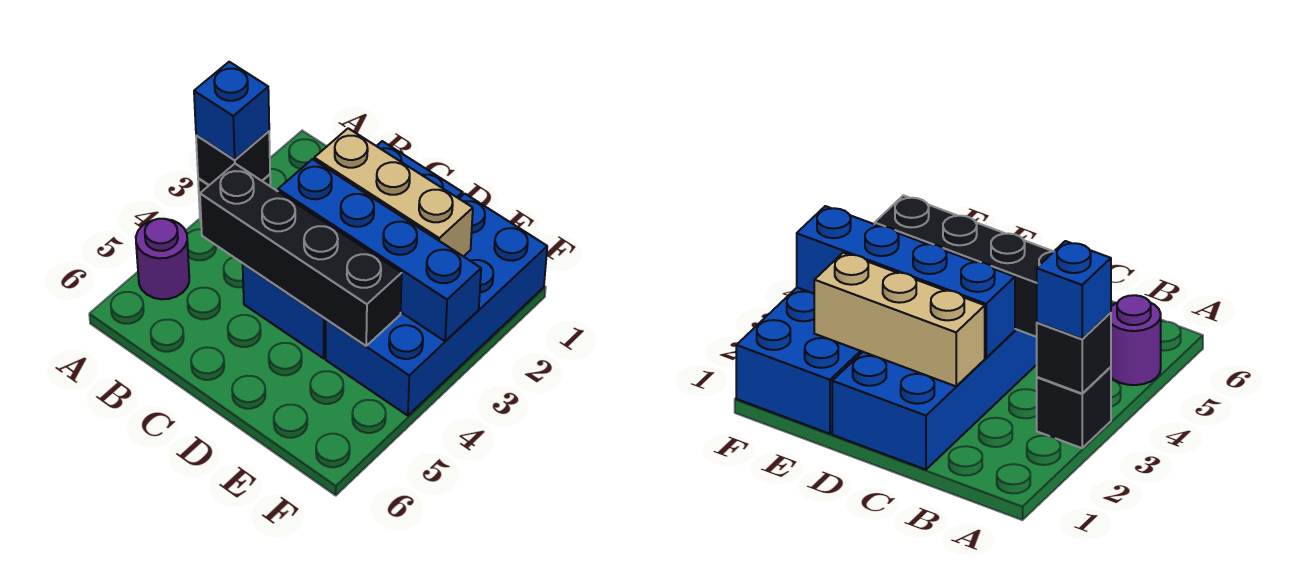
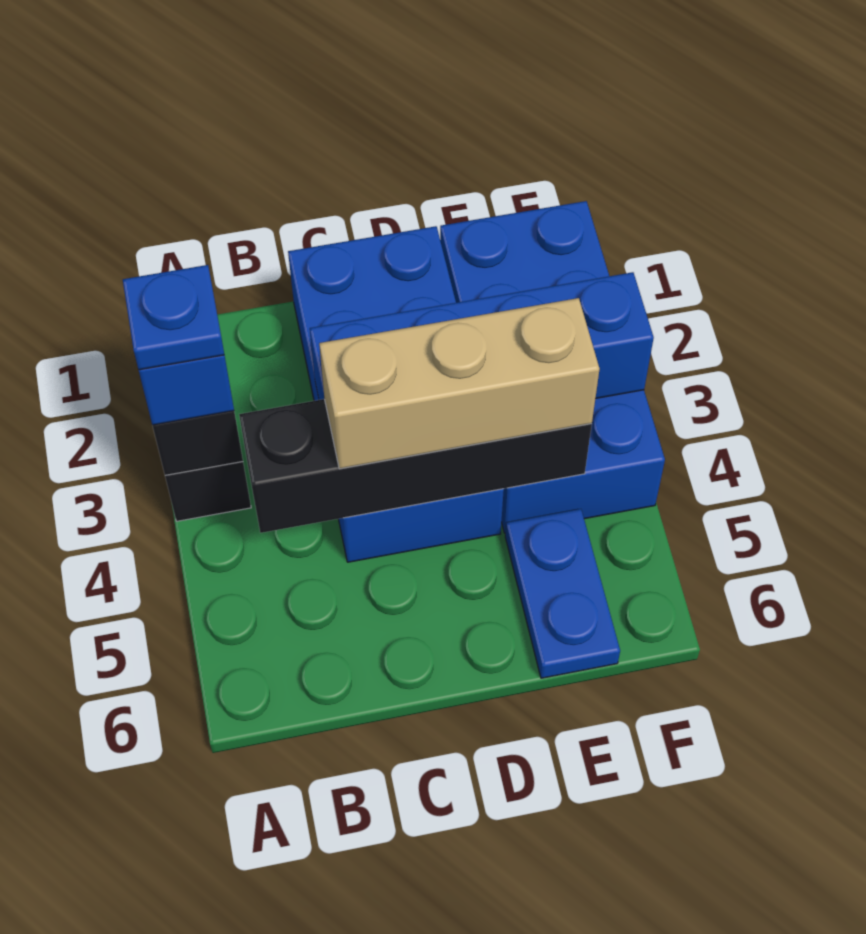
none -> blue 1x1 plate [123,265,224,370]
purple 1x1 round brick [136,219,189,299] -> none
tan 1x3 brick [314,128,473,256] -> tan 1x3 brick moved to [319,298,600,469]
none -> blue 1x2 plate [505,509,620,678]

